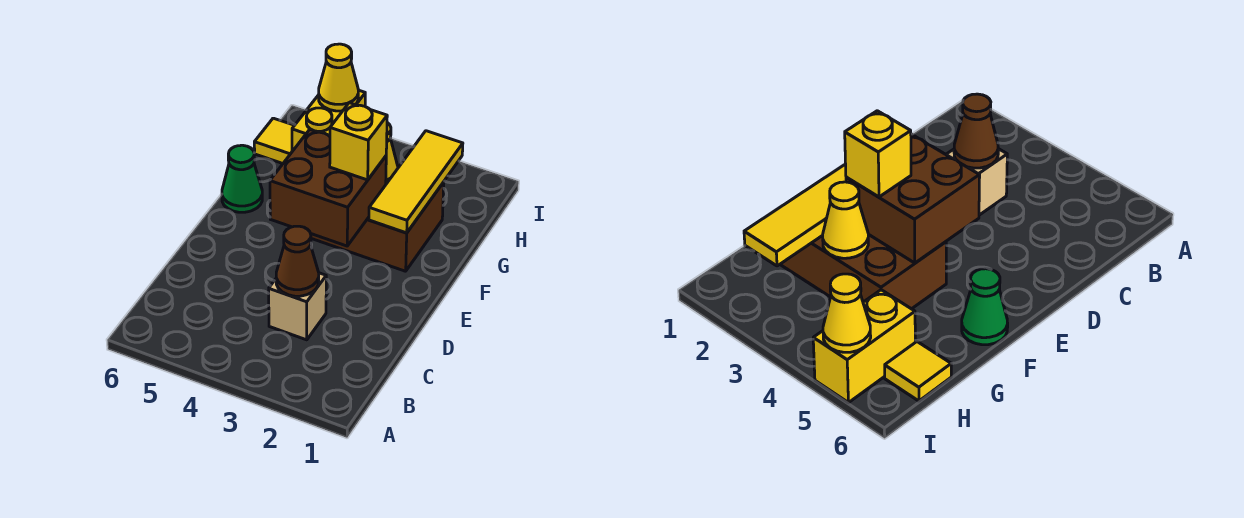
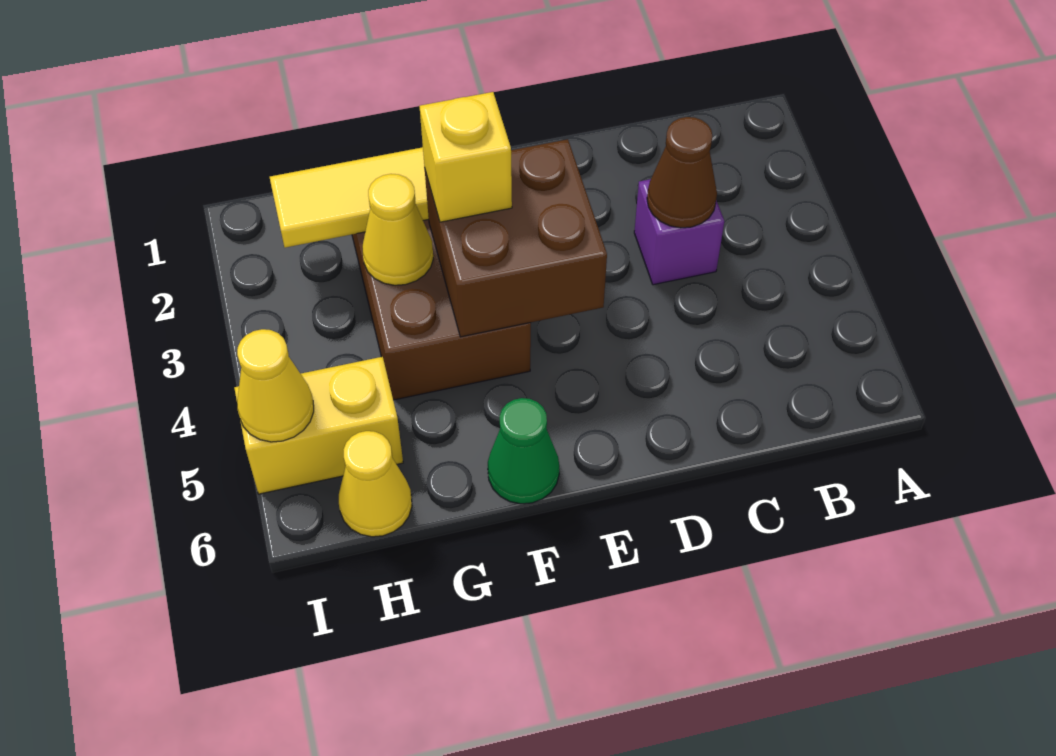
tan 1x1 brick [269,273,326,340] -> purple 1x1 brick [634,179,724,285]
yellow 1x1 tile [254,118,294,164] -> yellow 1x1 cone [339,431,412,537]

